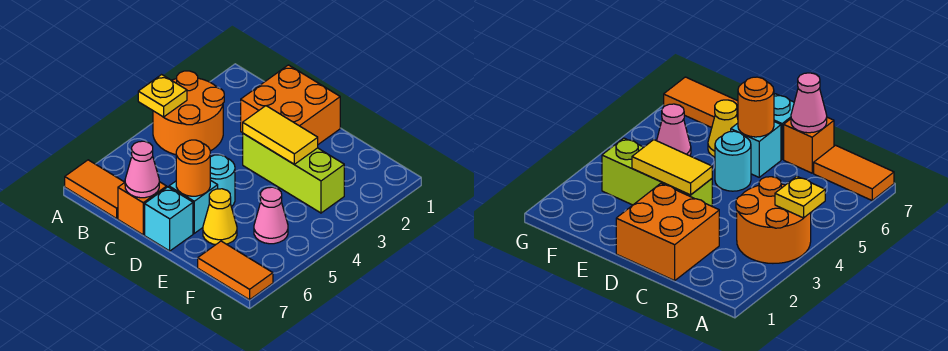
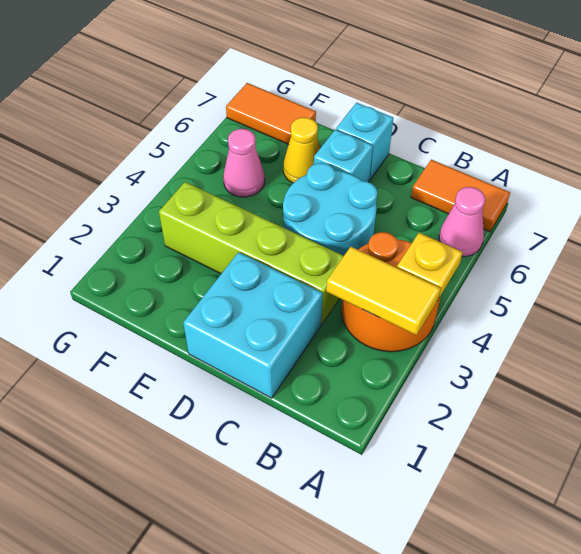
orange 2x2 brick [241,65,340,144] -> cyan 2x2 brick [183,252,323,398]
orange 1x1 brick [118,182,167,235] -> none
pink 1x1 cone [125,141,159,198] -> pink 1x1 cone moved to [439,187,485,257]
lime 1x3 brick [243,133,344,213] -> lime 1x4 brick [159,182,344,324]
yellow 1x2 tile [243,106,318,164] -> yellow 1x2 tile moved to [326,247,441,335]
cyan 1x1 round brick [210,155,235,207] -> cyan 2x2 round brick [283,163,377,256]
orange 1x1 round brick [176,140,210,196] -> none

